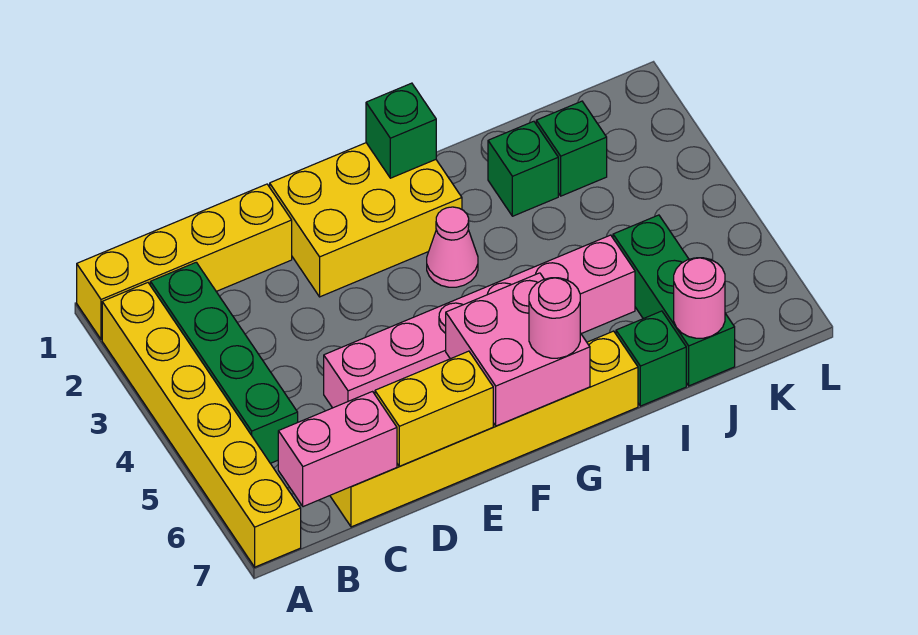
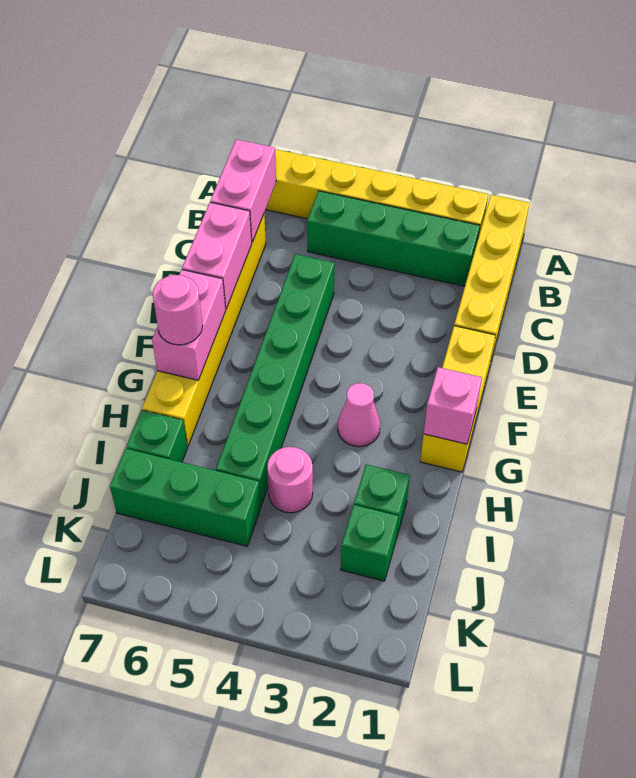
pink 1x6 brick [324,235,635,408] -> green 1x6 brick [216,254,335,506]
yellow 1x2 brick [375,351,493,466] -> pink 1x2 brick [182,202,252,309]
yellow 2x3 brick [270,143,462,297] -> yellow 1x3 brick [420,326,496,472]
pink 2x2 brick [446,273,590,426] -> pink 1x2 brick [152,270,226,380]
green 1x1 brick [366,83,436,178] -> pink 1x1 brick [424,367,482,444]
pink 1x1 round brick [674,258,725,338] -> pink 1x1 round brick moved to [267,447,313,513]

